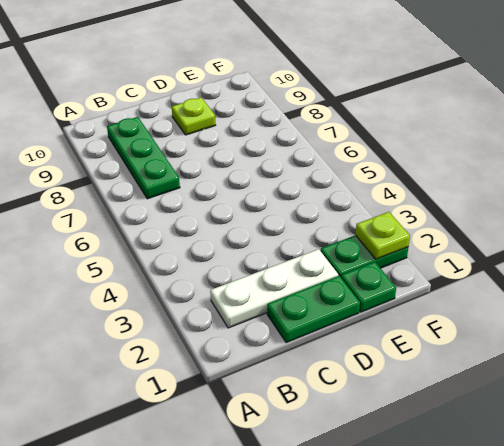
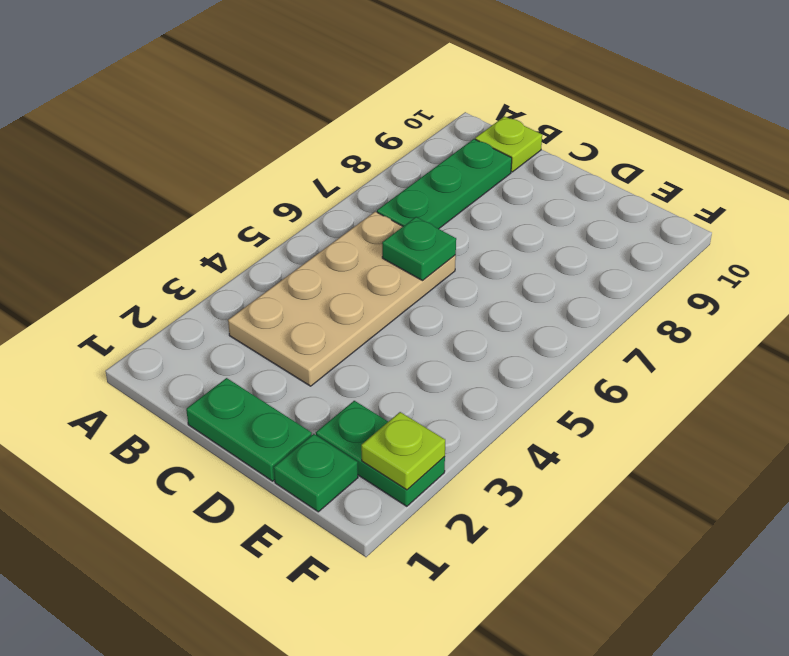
white 1x3 plate [210,249,338,328] -> none
none -> tan 2x4 plate [228,212,456,386]
none -> green 1x1 plate [382,217,456,281]
lime 1x1 plate [172,98,216,135] -> lime 1x1 plate moved to [475,116,542,172]

